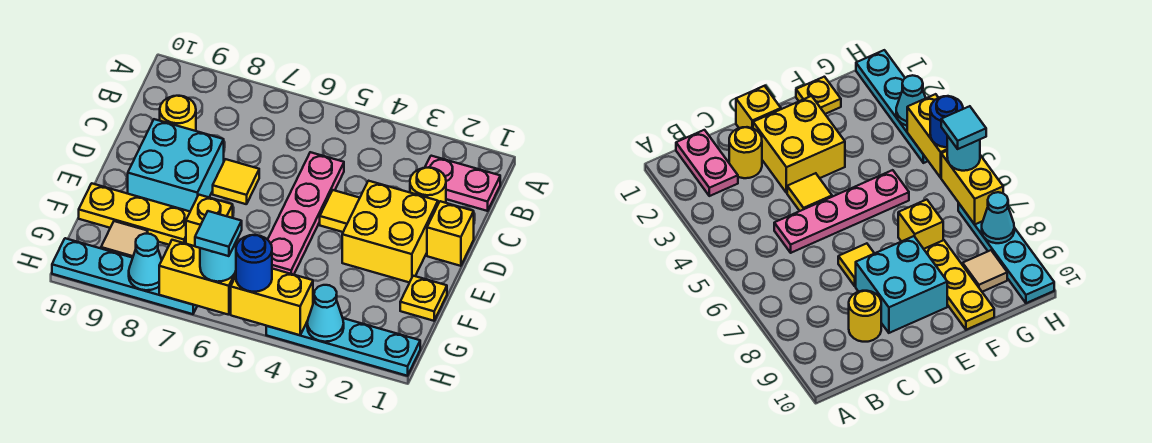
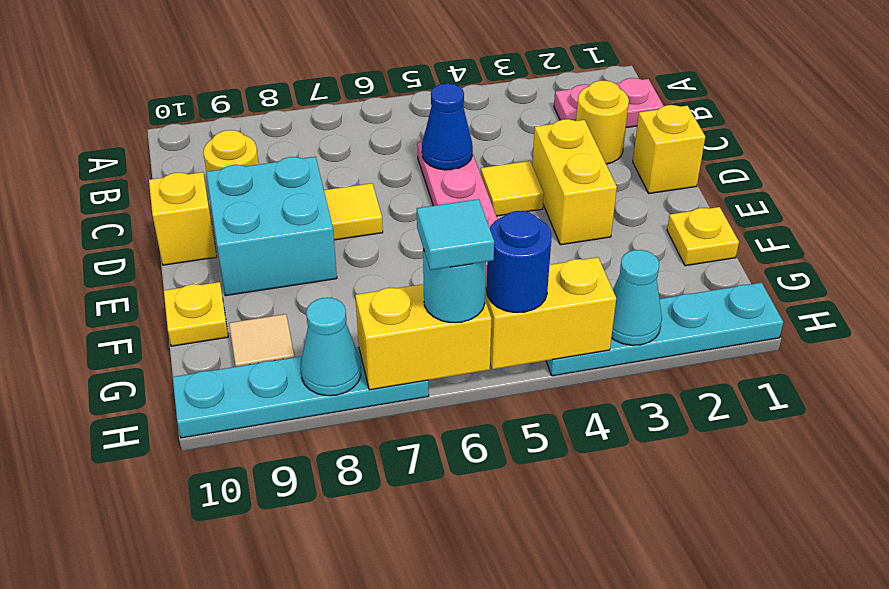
none -> blue 1x1 cone [422,84,473,170]
yellow 2x2 brick [342,181,438,282] -> yellow 1x2 brick [532,119,617,245]
yellow 1x1 brick [186,195,233,246] -> yellow 1x1 brick moved to [149,172,217,265]
yellow 1x3 plate [79,183,190,245] -> yellow 1x1 plate [164,282,228,346]

